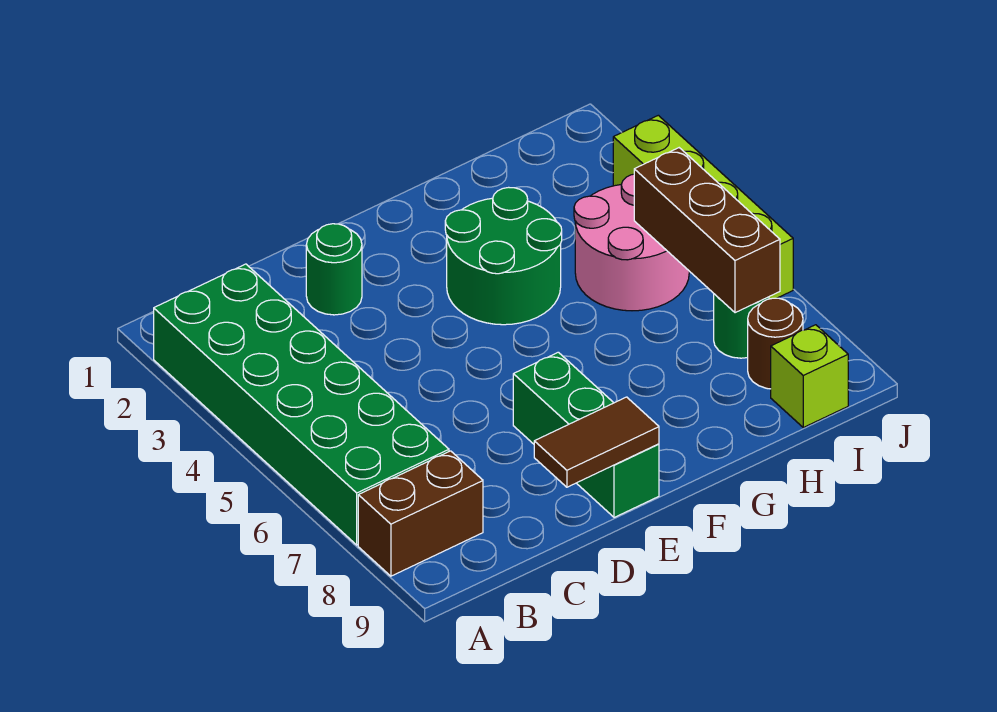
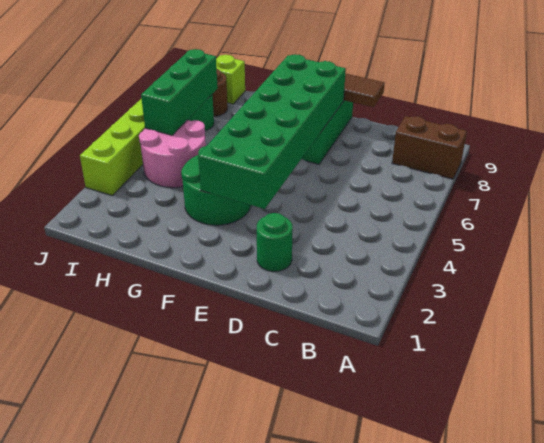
green 2x6 brick [154,264,449,545] -> green 2x6 brick moved to [198,54,346,209]
brown 1x3 brick [634,148,780,313] -> green 1x3 brick [141,49,218,135]

